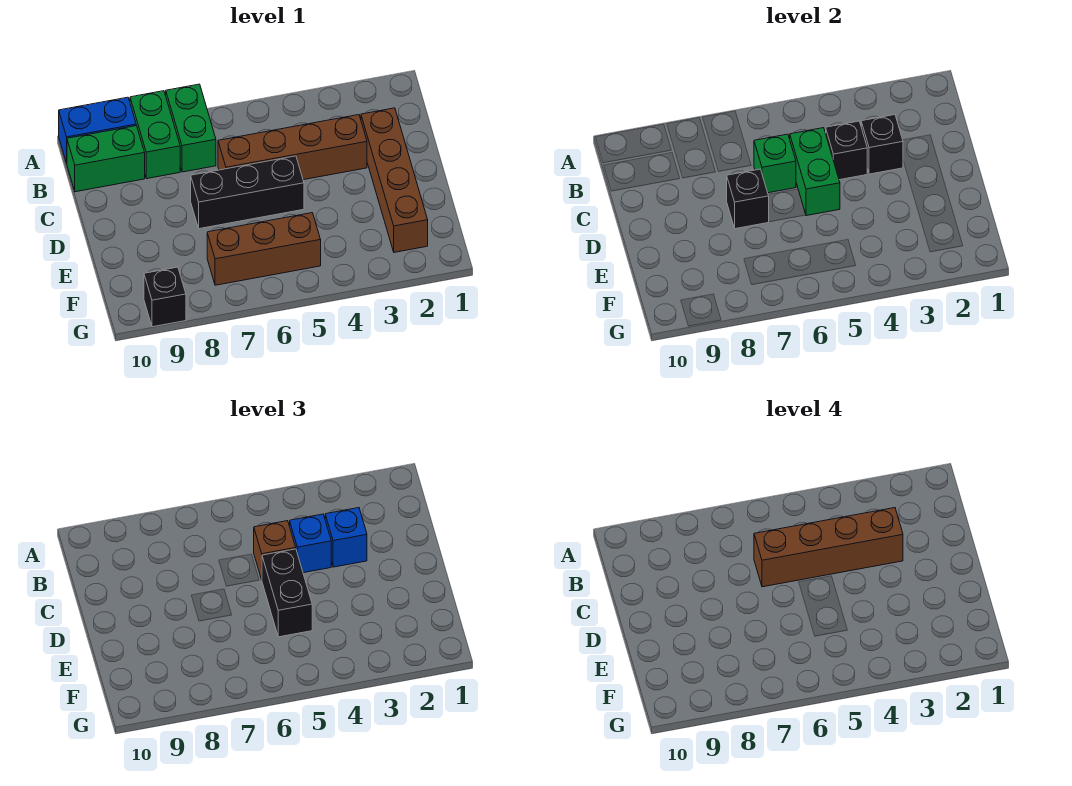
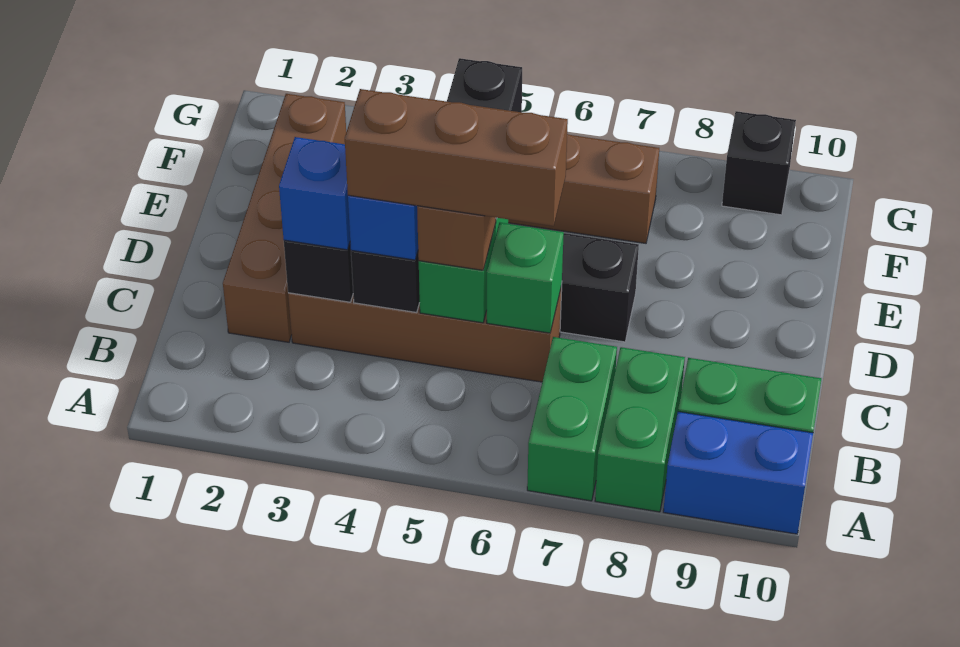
brown 1x4 brick [754,508,903,587] -> brown 1x3 brick [345,89,568,226]
black 1x1 brick [727,169,769,229] -> none

